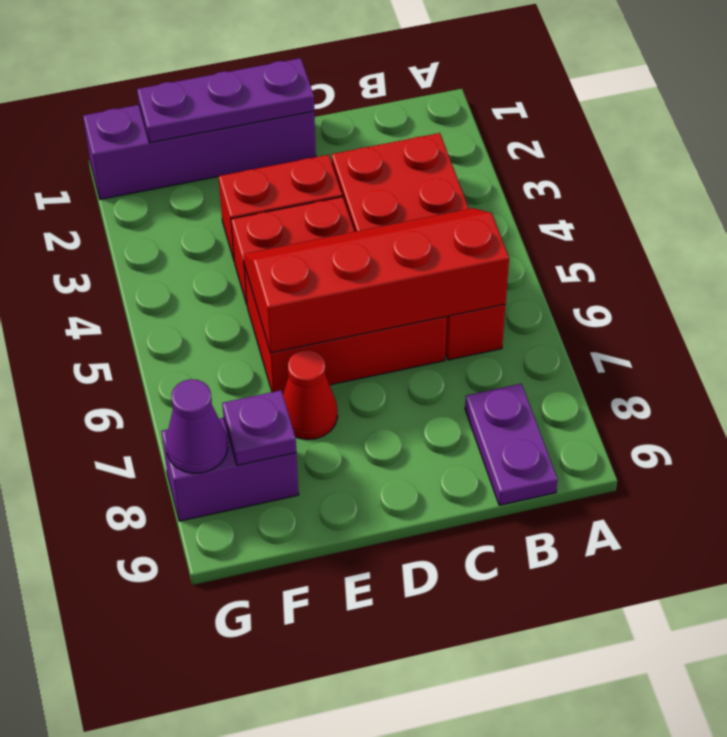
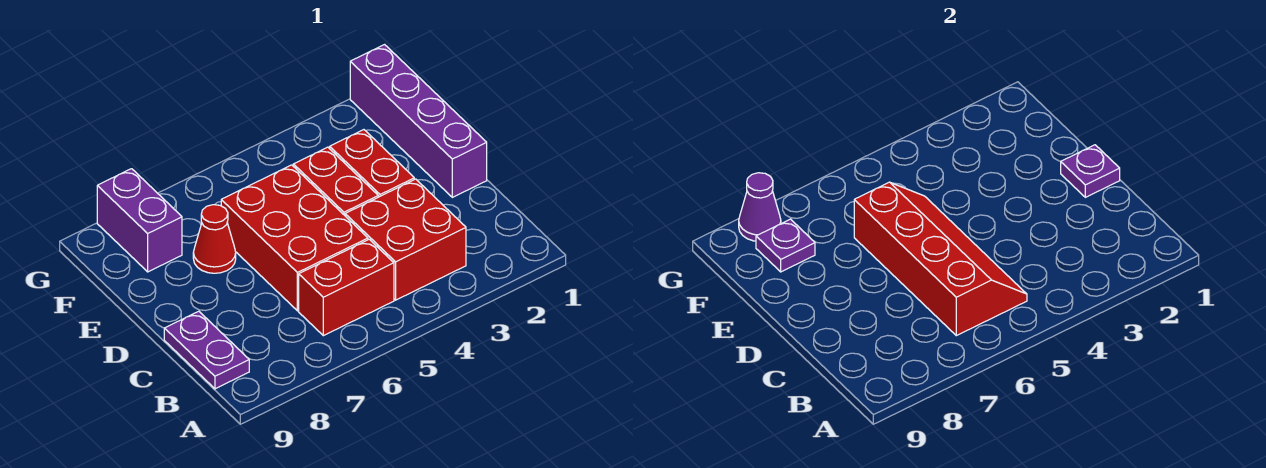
purple 1x2 plate [465,384,558,505] -> purple 1x2 plate turned to [164,311,249,389]
purple 1x3 plate [137,58,314,143] -> purple 1x1 plate [1061,145,1120,197]

